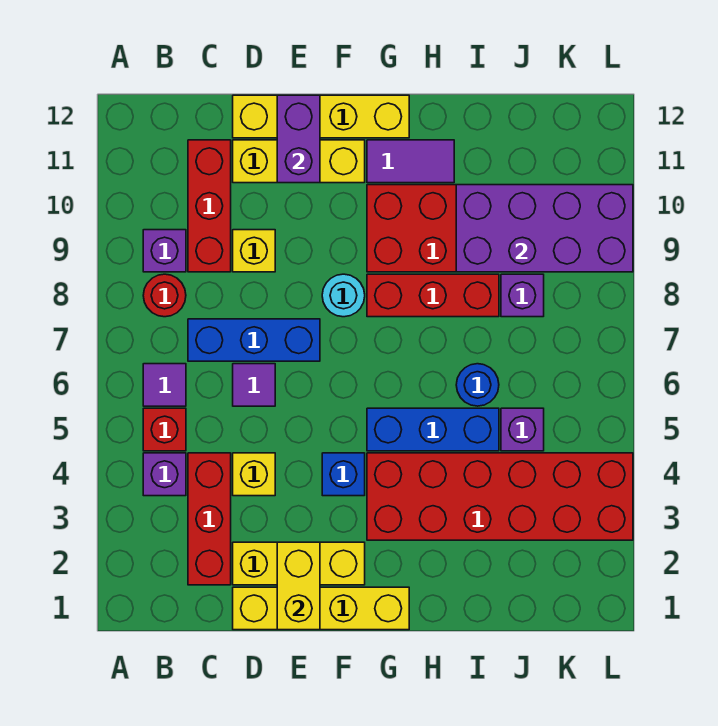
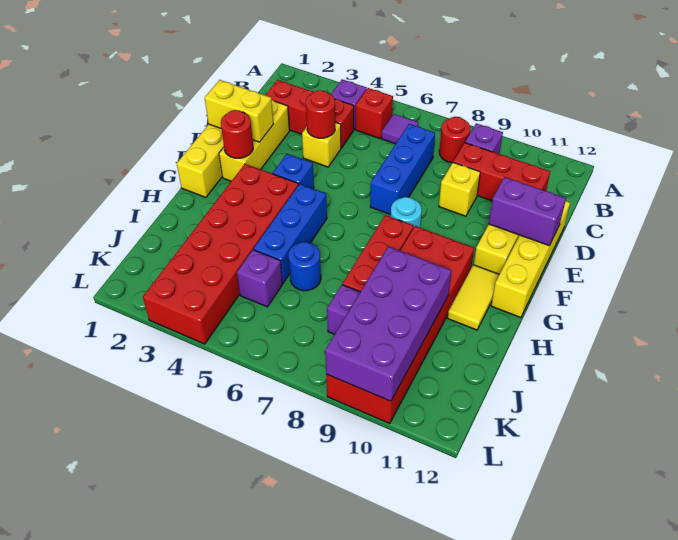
none -> red 1x1 round brick [306,90,335,138]
purple 1x1 tile [233,364,275,406] -> none
none -> red 1x1 round brick [221,110,253,158]
purple 1x2 tile [367,140,454,183] -> yellow 1x2 tile [448,265,499,330]

